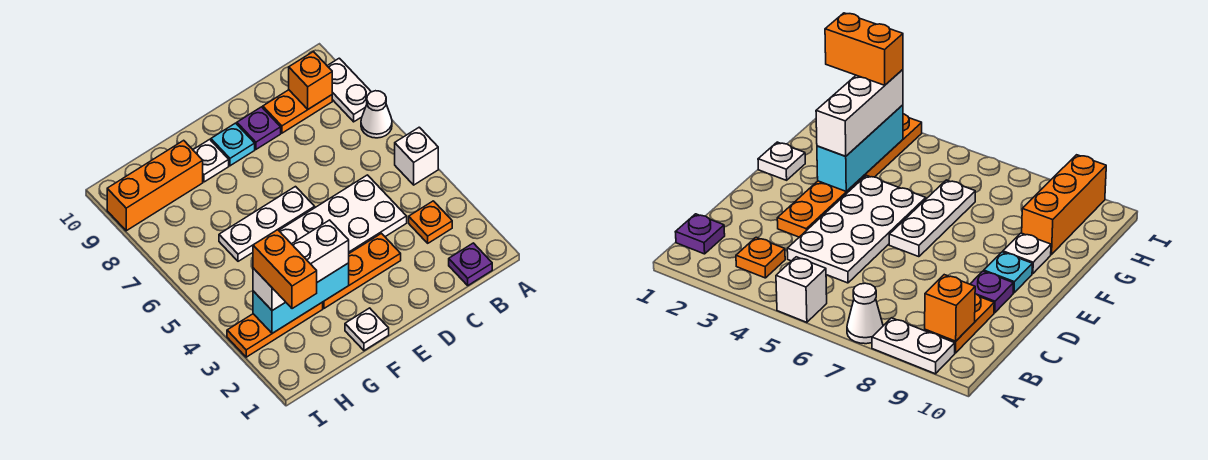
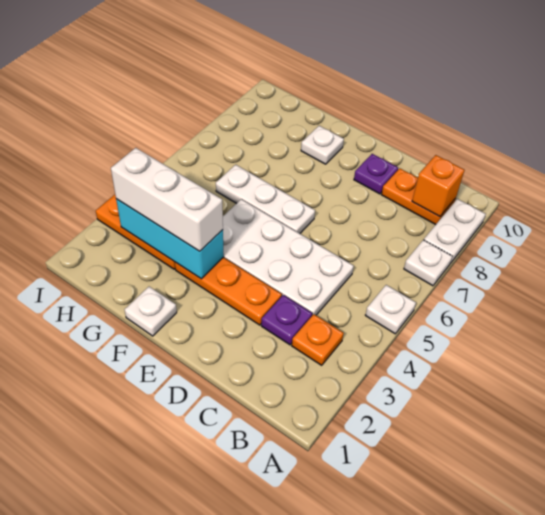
white 1x1 brick [395,127,438,185] -> white 1x1 plate [365,285,416,334]
white 1x1 cone [361,91,392,138] -> white 1x1 plate [404,240,452,286]
purple 1x1 plate [449,243,492,285] -> purple 1x1 plate moved to [261,295,312,345]
cyan 1x1 plate [211,123,255,166] -> none
orange 1x3 brick [107,140,203,231] -> none
orange 1x2 brick [253,230,317,309] -> none

